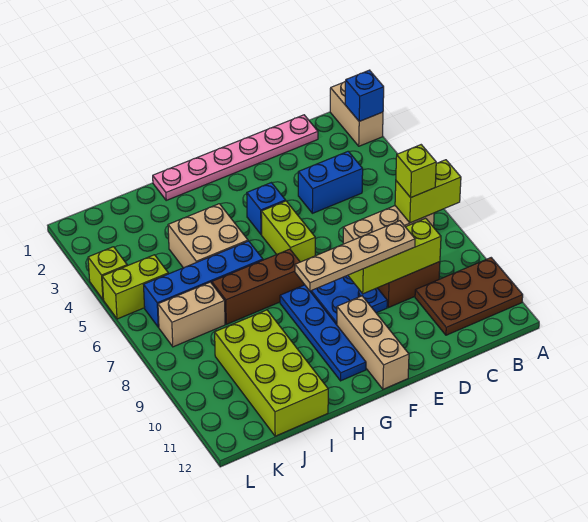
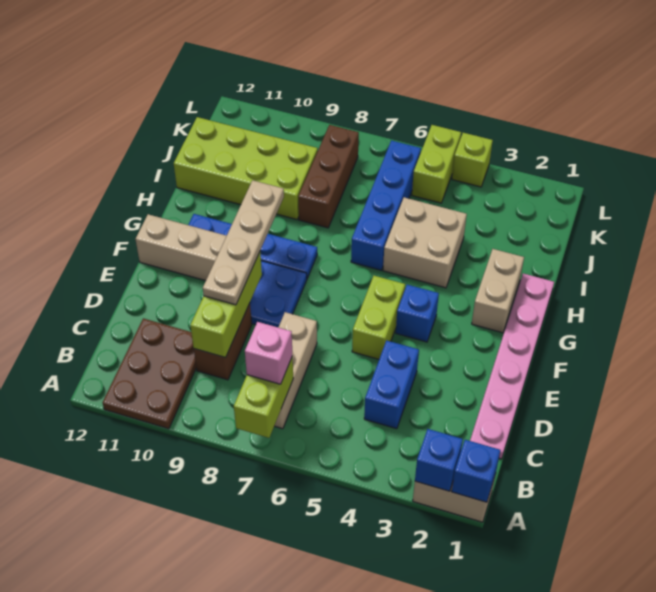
none -> blue 1x1 brick [452,440,500,502]
lime 1x1 brick [396,145,436,197] -> pink 1x1 brick [245,322,292,384]
lime 1x2 brick [261,201,315,262] -> lime 1x2 brick turned to [352,276,405,359]
brown 1x3 brick [212,249,304,324] -> brown 1x3 brick moved to [298,125,359,228]
tan 1x2 brick [158,282,225,347] -> tan 1x2 brick moved to [472,249,524,333]

